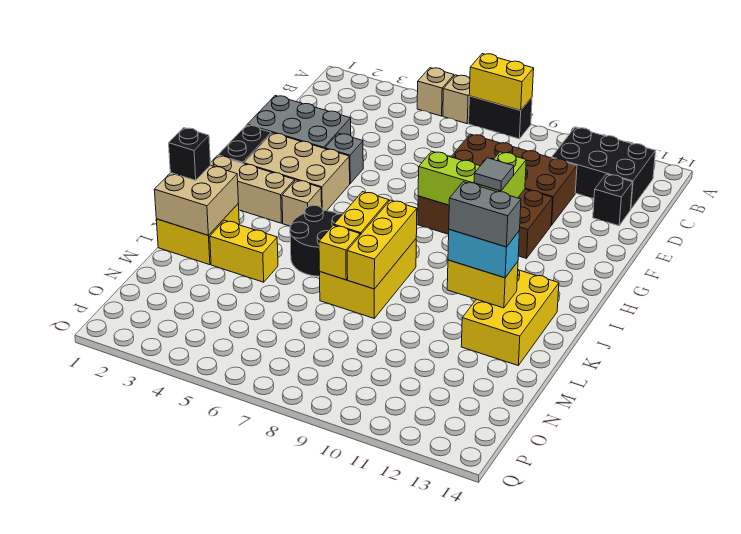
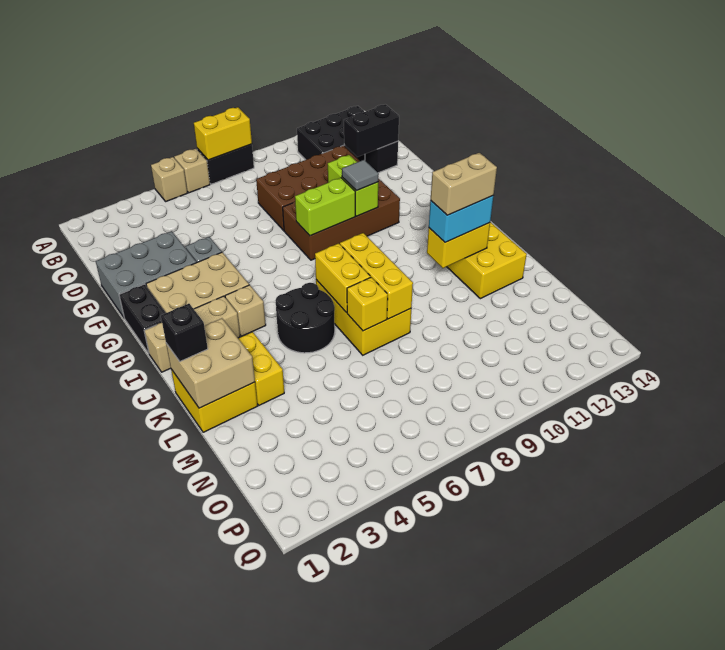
none -> black 1x2 brick [344,104,399,157]
grey 1x2 brick [449,182,521,247] -> tan 1x2 brick [431,153,497,215]
yellow 1x2 brick [210,220,278,282] -> yellow 1x2 brick turned to [238,332,284,405]

